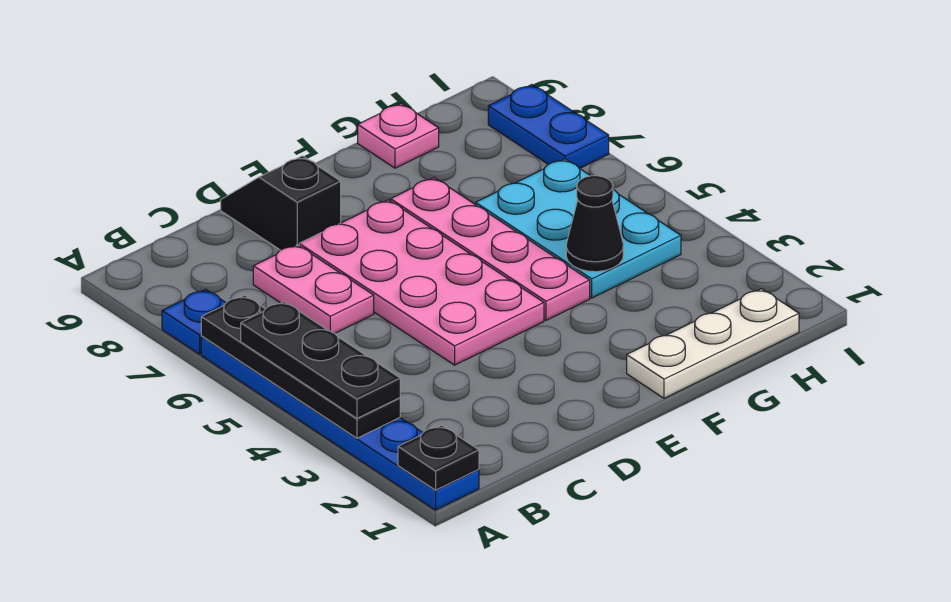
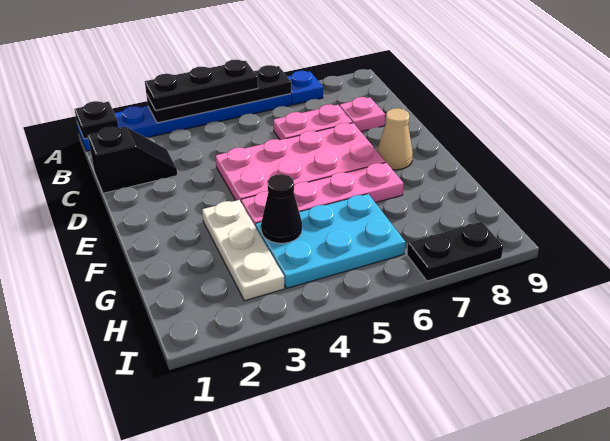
black 1x2 slope [221,156,341,250] -> black 1x2 slope moved to [88,127,177,193]
none -> tan 1x1 cone [377,108,413,170]
white 1x3 plate [627,289,799,398] -> white 1x3 plate moved to [202,200,285,301]
pink 1x1 plate [358,103,439,168] -> pink 1x1 plate moved to [340,97,385,131]
blue 1x2 plate [488,85,609,168] -> black 1x2 plate [407,222,504,281]

